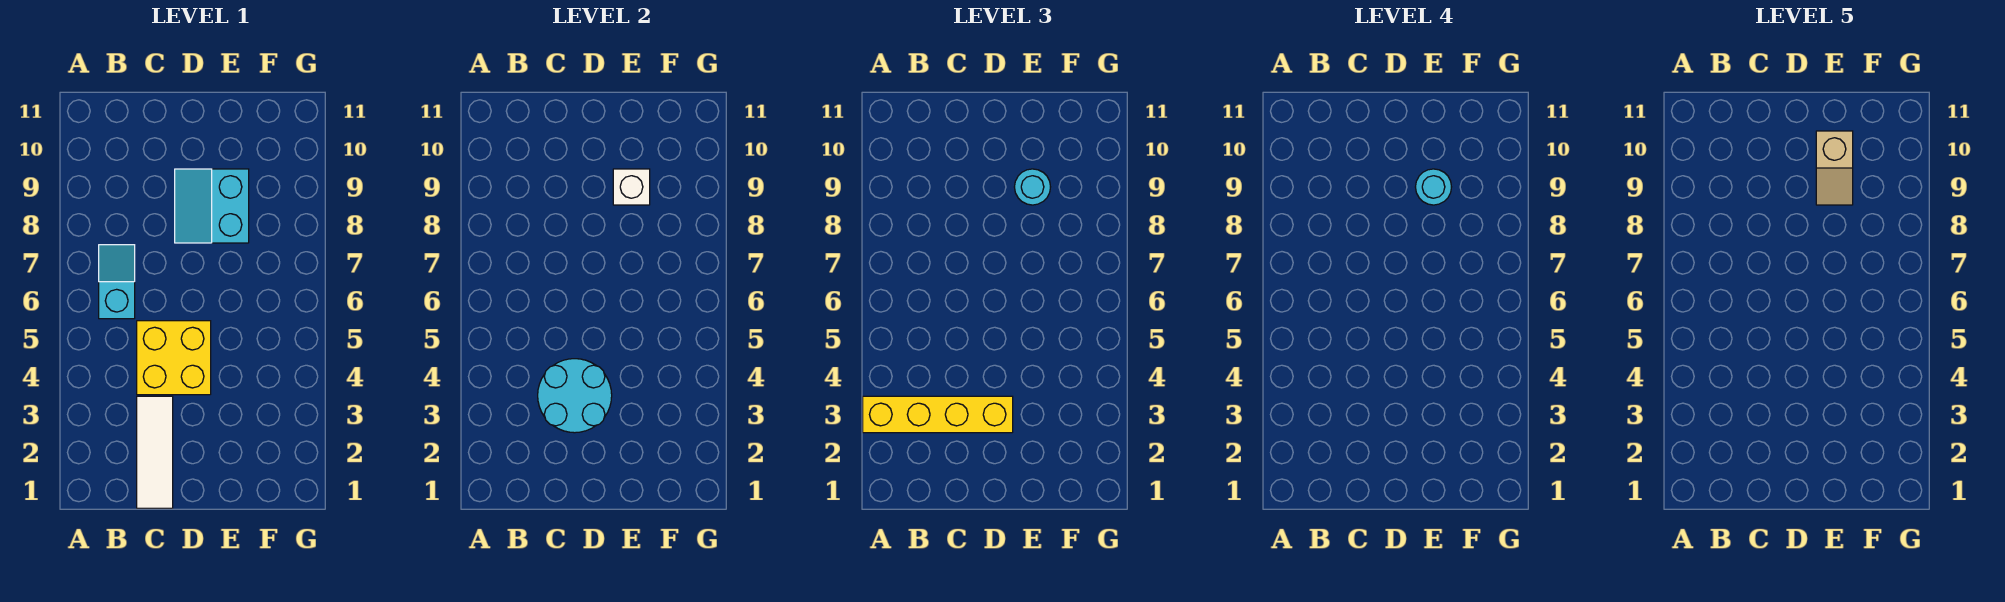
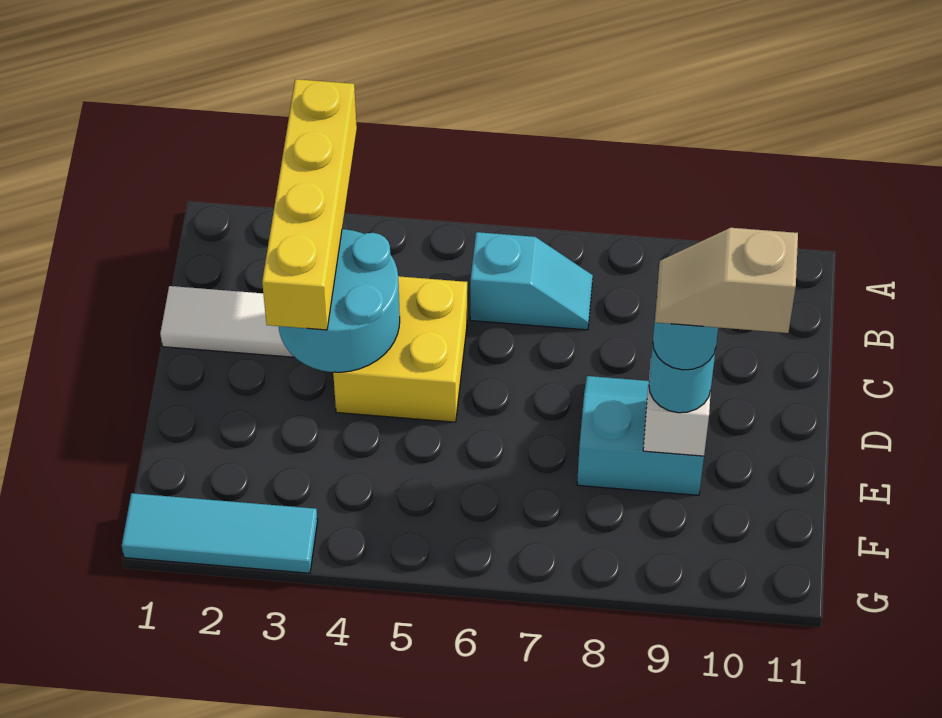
none -> cyan 1x3 tile [122,493,318,573]

